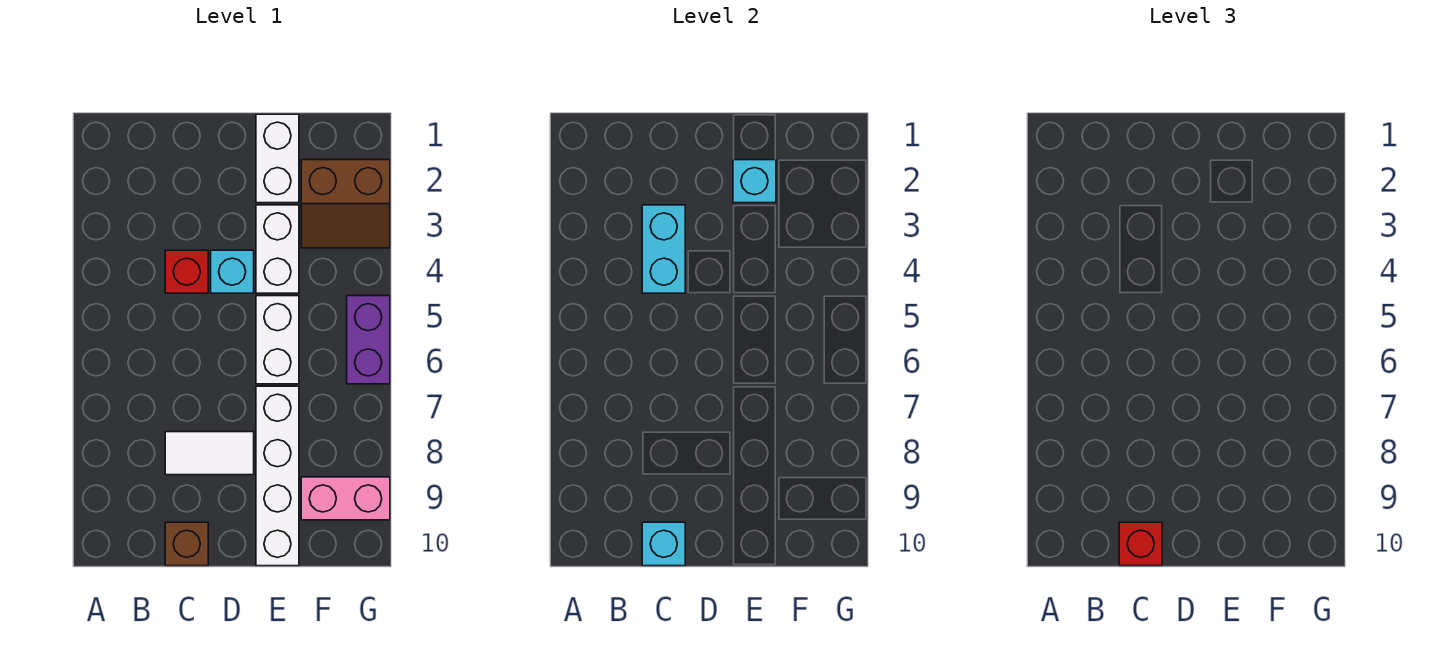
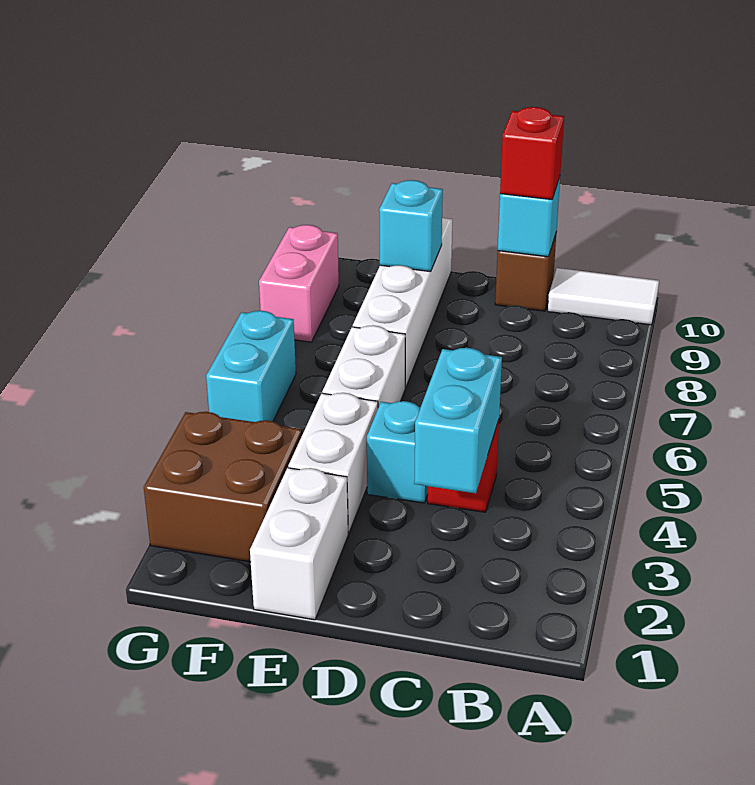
white 1x2 tile [165,432,254,475] -> white 1x2 tile moved to [548,268,659,325]
cyan 1x1 brick [733,160,776,203] -> cyan 1x1 brick moved to [379,180,443,272]
brown 2x2 slope [301,160,390,248] -> brown 2x2 brick [144,412,302,562]
pink 1x2 brick [301,477,390,520] -> pink 1x2 brick turned to [259,225,339,342]
purple 1x2 brick [347,296,390,384] -> cyan 1x2 brick [206,311,296,422]

